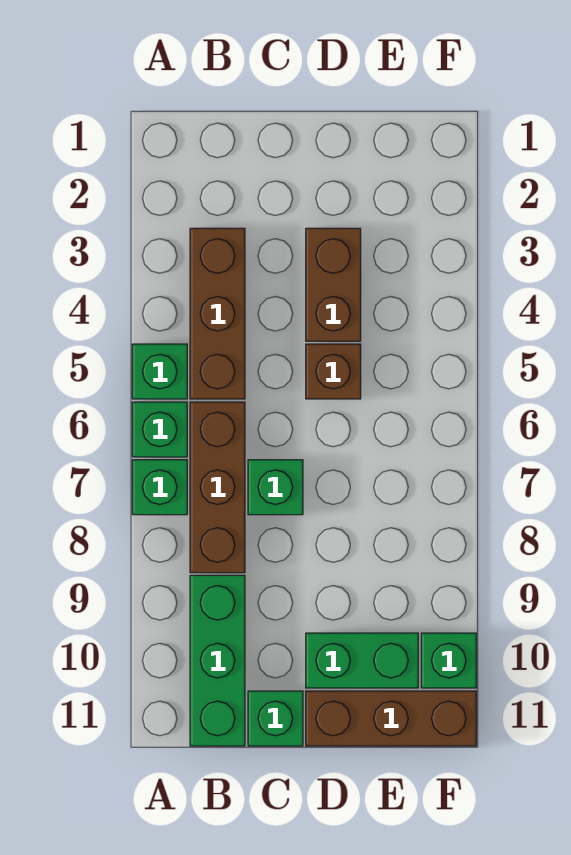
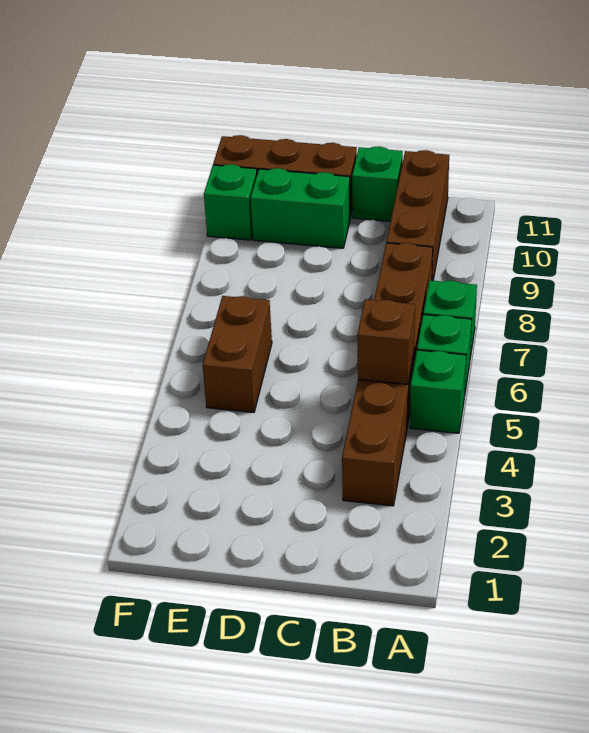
green 1x3 brick [190,575,245,746] -> brown 1x3 brick [386,150,449,281]
green 1x1 brick [248,460,303,515] -> none
brown 1x2 brick [306,228,361,341] -> brown 1x2 brick moved to [203,296,272,412]
brown 1x1 brick [306,344,361,399] -> brown 1x1 brick moved to [357,299,415,384]

